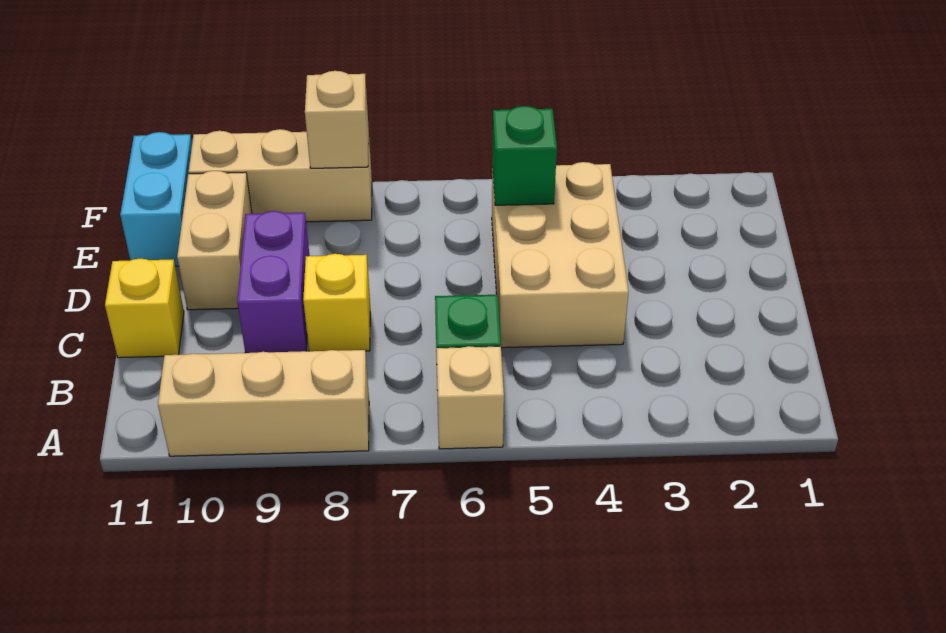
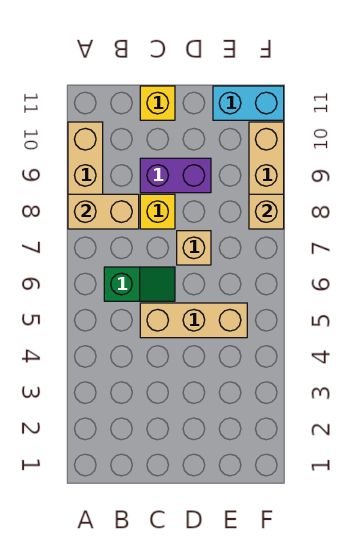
tan 1x1 brick [436,346,504,449] -> tan 1x1 brick moved to [177,231,211,265]
tan 2x3 brick [492,162,629,348] -> tan 1x3 brick [140,303,247,338]
tan 1x2 brick [177,171,252,310] -> tan 1x2 brick moved to [68,194,139,229]
green 1x1 brick [492,106,557,205] -> none

